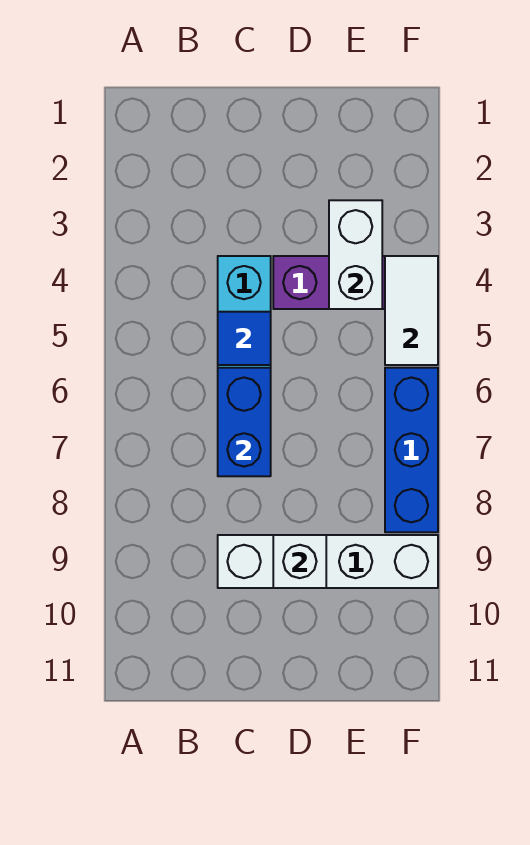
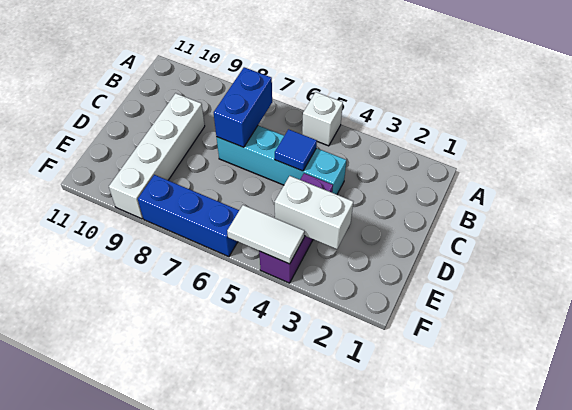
blue 1x2 brick [218,368,271,476] -> blue 1x2 brick turned to [214,67,272,147]
white 1x1 brick [273,535,326,588] -> white 1x1 brick moved to [302,92,343,146]

